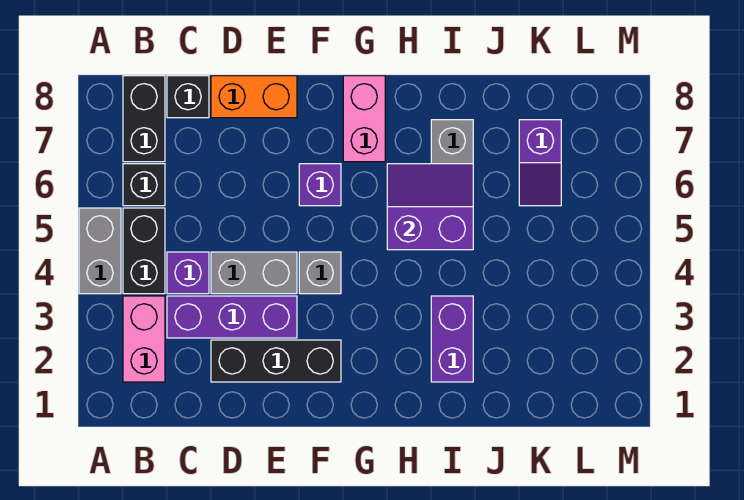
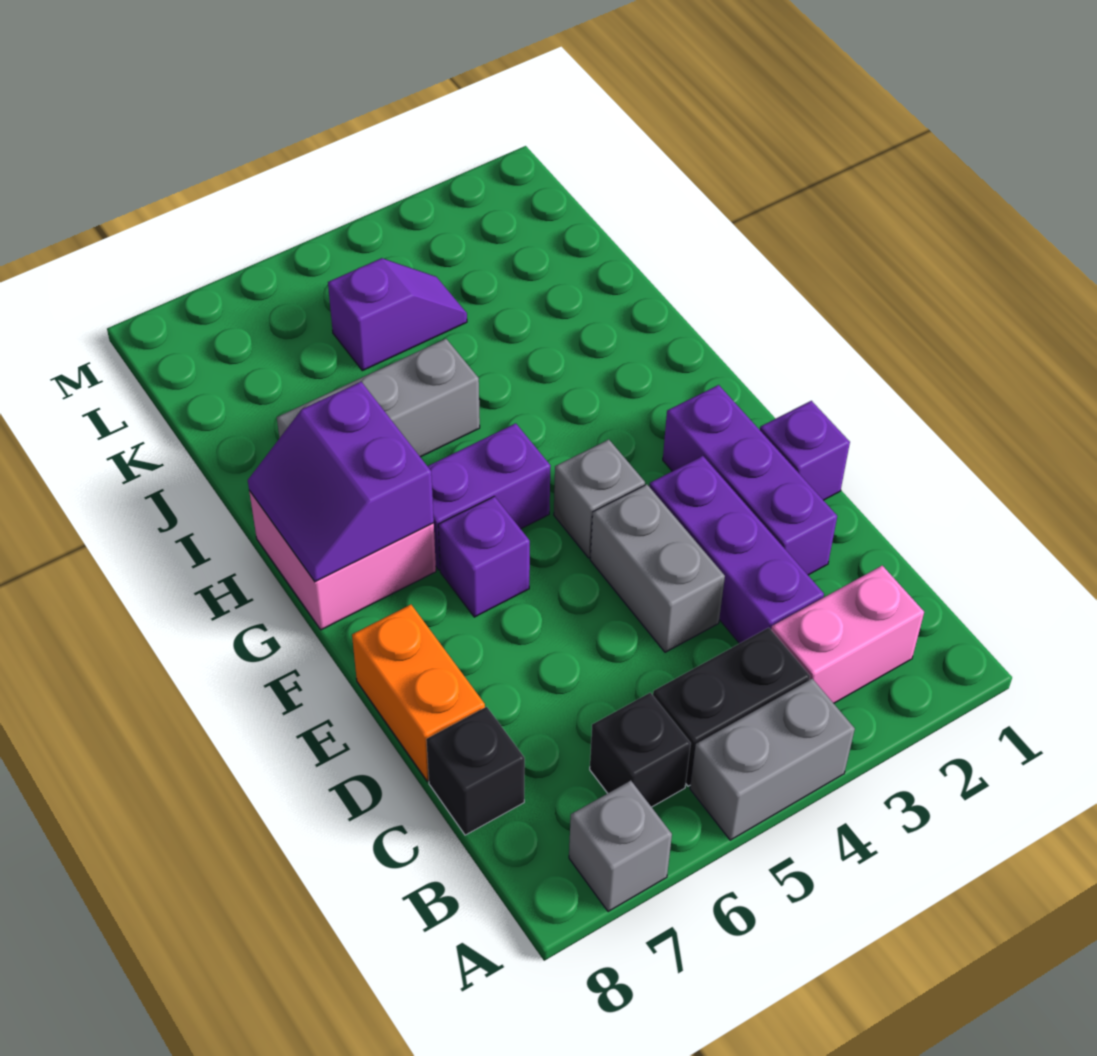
none -> grey 1x1 brick [569,781,672,912]
black 1x2 brick [123,76,165,162] -> none
purple 1x1 brick [167,252,209,294] -> purple 1x1 brick moved to [760,401,850,500]
black 1x3 brick [211,340,341,382] -> purple 1x3 brick [663,385,837,575]
pink 1x2 brick [343,76,385,162] -> pink 2x2 brick [249,490,436,630]
purple 2x2 slope [387,164,473,250] -> purple 2x2 slope moved to [248,382,434,582]
purple 1x2 brick [431,296,473,382] -> purple 1x2 brick moved to [428,423,551,570]
purple 1x2 slope [519,120,561,206] -> purple 1x2 slope moved to [328,258,467,371]

